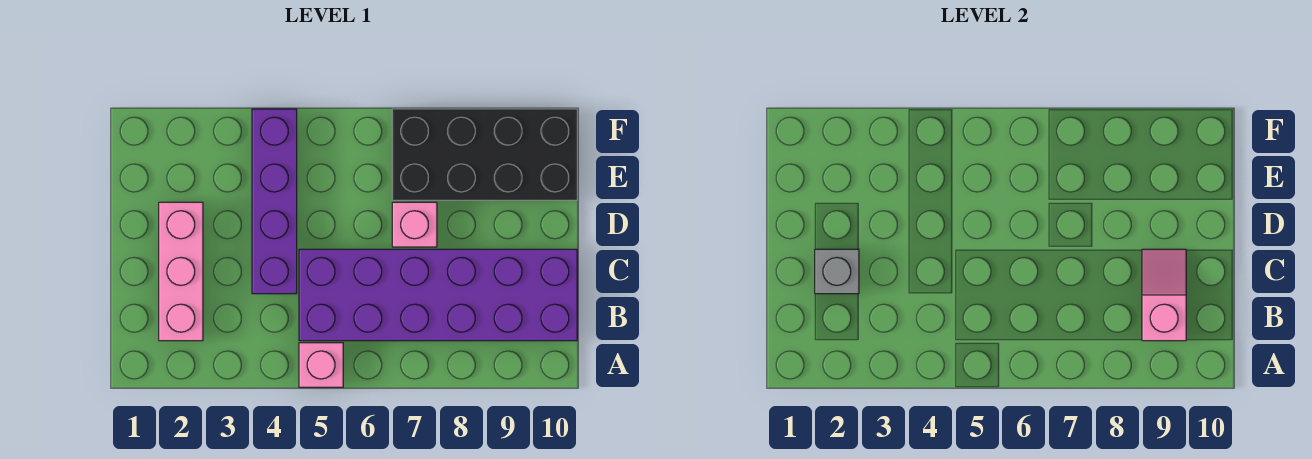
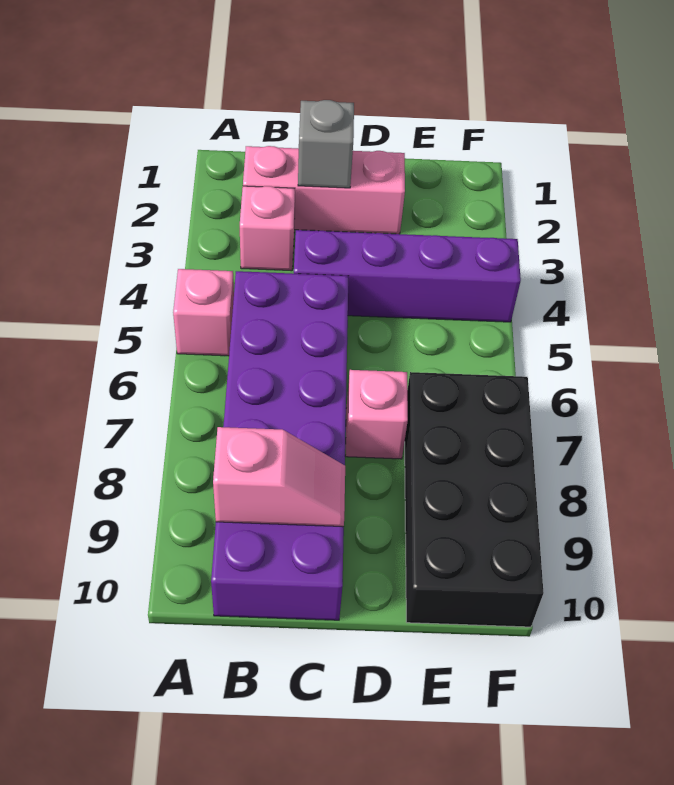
none -> pink 1x1 brick [240,186,295,271]

